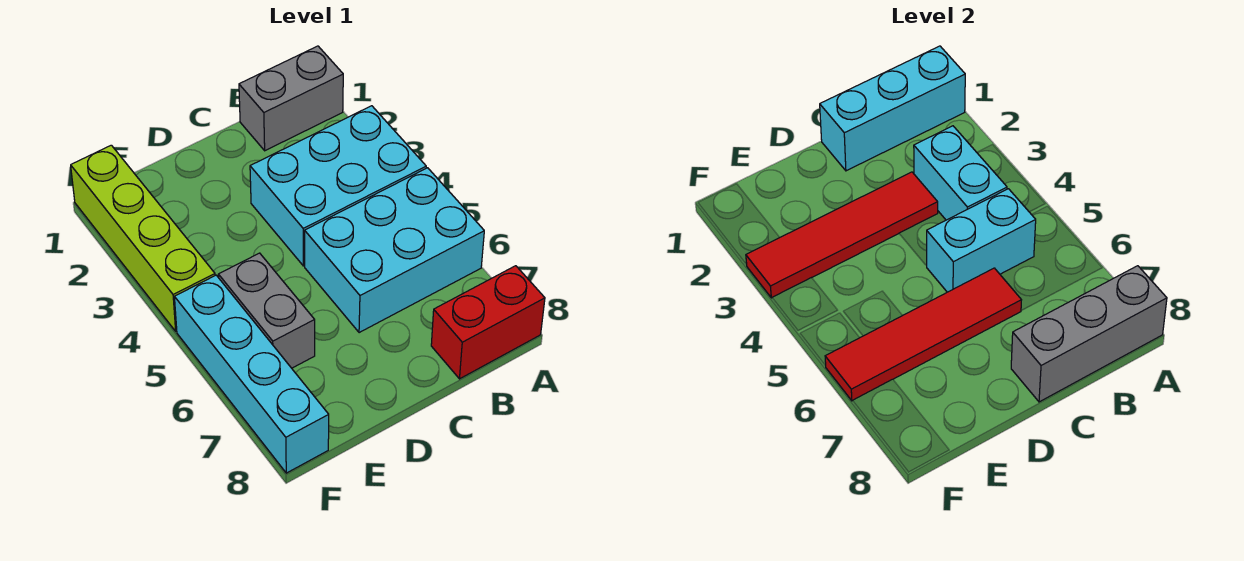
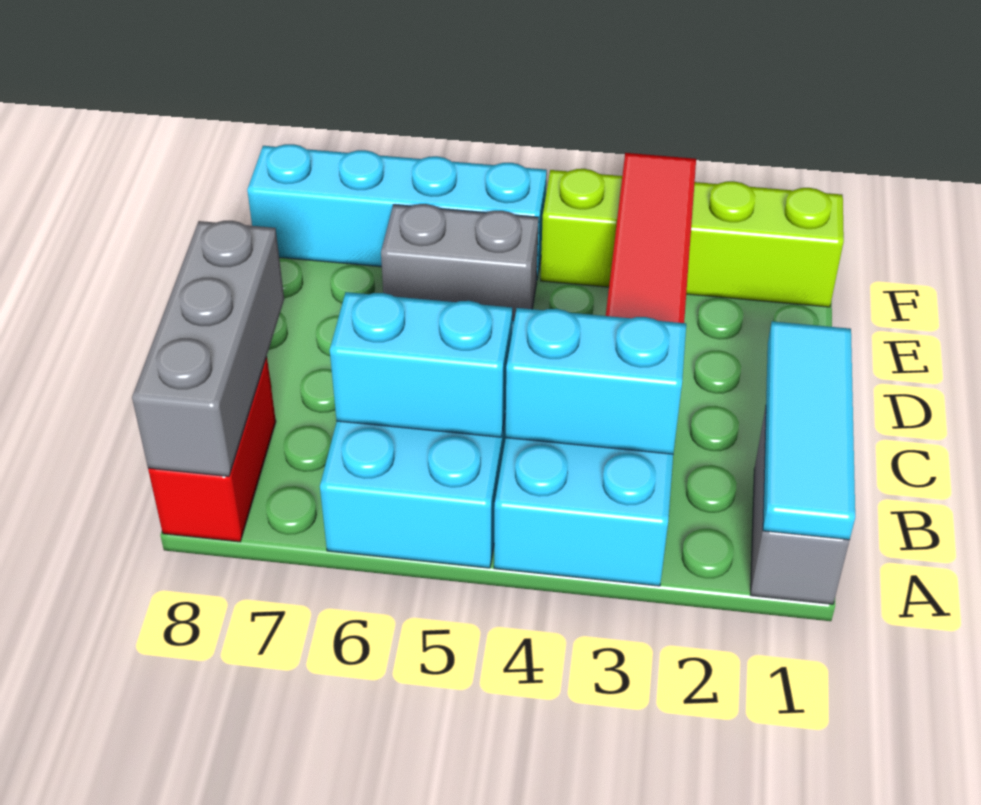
cyan 1x3 brick [820,46,965,171] -> cyan 1x3 tile [763,321,855,540]
cyan 1x2 brick [927,189,1036,292] -> cyan 1x2 brick turned to [330,292,512,437]
red 1x4 tile [825,268,1021,401] -> none

